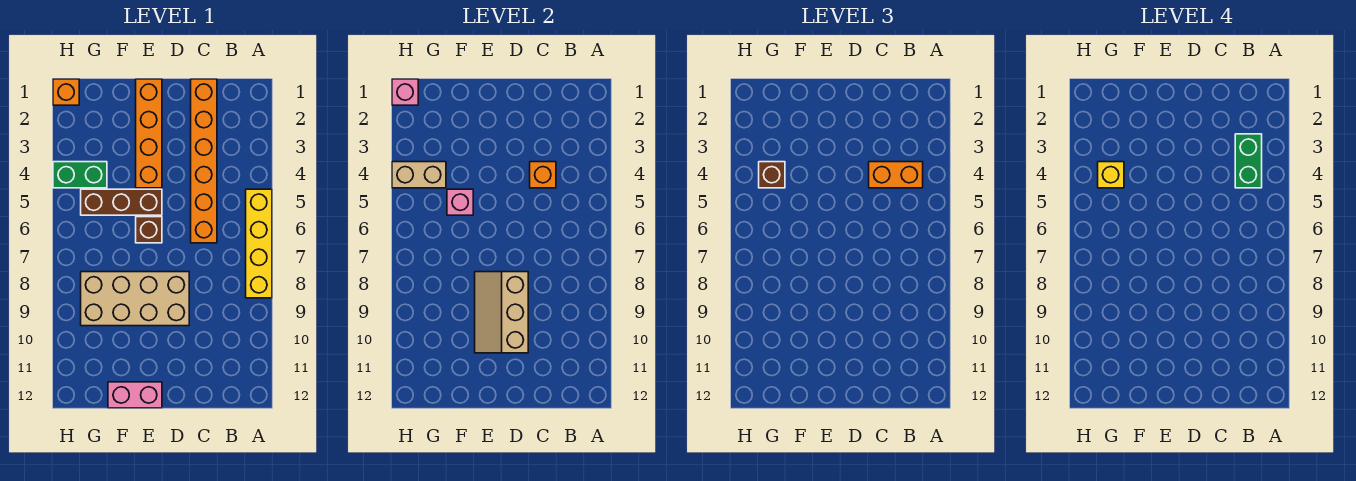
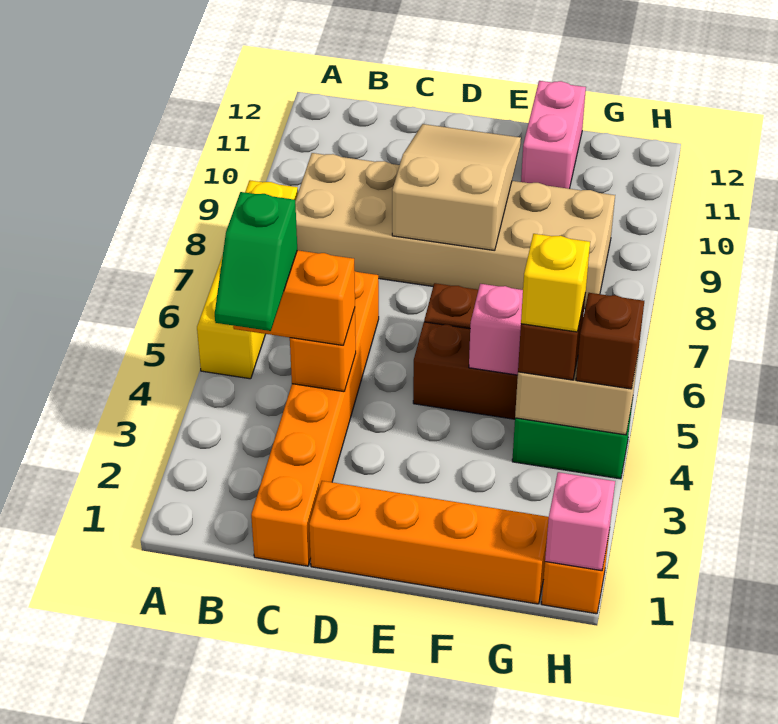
green 1x2 brick [1235,134,1262,188] -> green 1x2 slope [215,192,297,331]
tan 2x4 brick [81,272,189,326] -> tan 2x6 brick [295,153,615,309]
tan 2x3 slope [475,272,528,353] -> tan 2x3 slope turned to [392,124,521,251]
orange 1x4 brick [136,79,162,188] -> orange 1x4 brick turned to [309,481,549,604]
pink 1x2 brick [108,382,162,408] -> pink 1x2 brick turned to [521,81,586,189]
none -> brown 1x1 brick [576,293,644,389]

